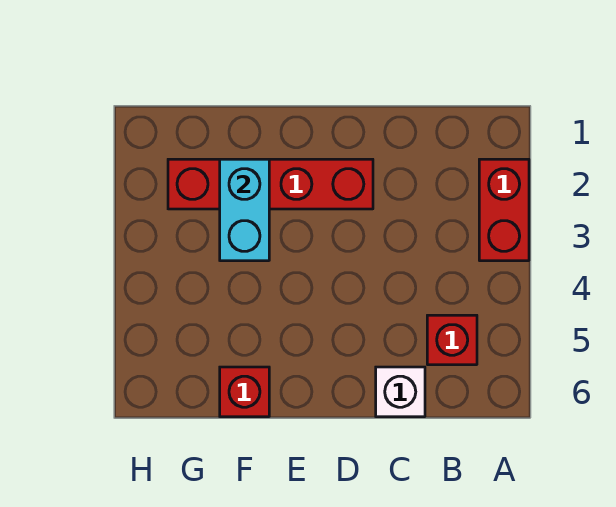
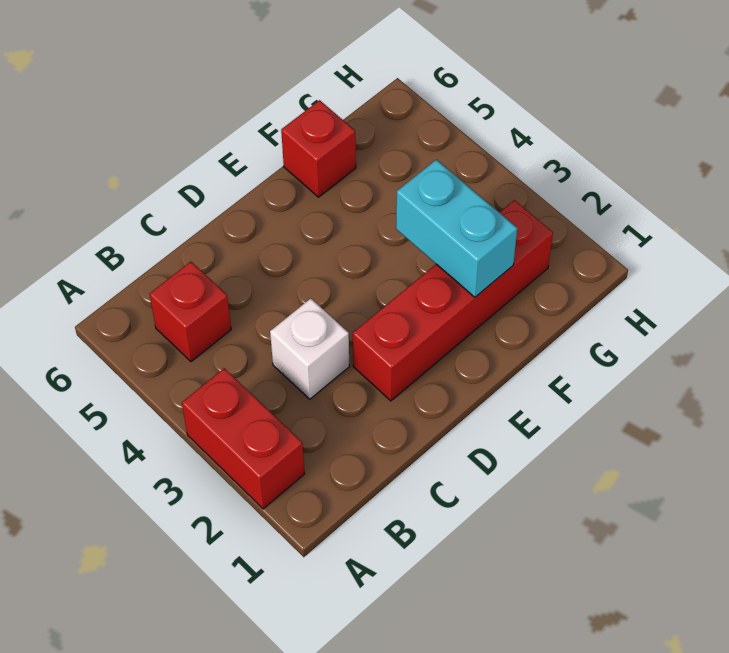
white 1x1 brick [376,367,425,417] -> white 1x1 brick moved to [270,298,349,399]

